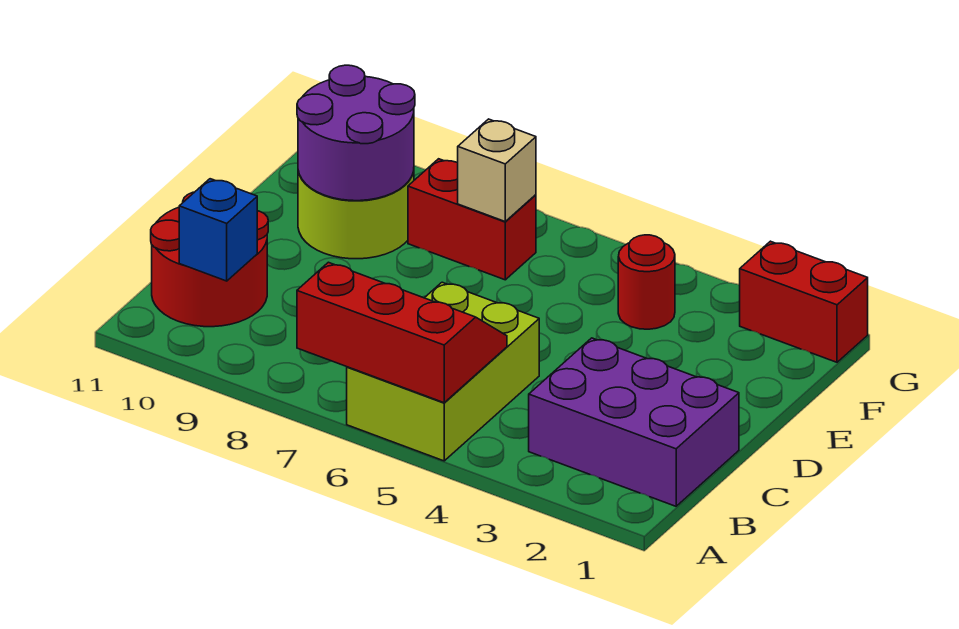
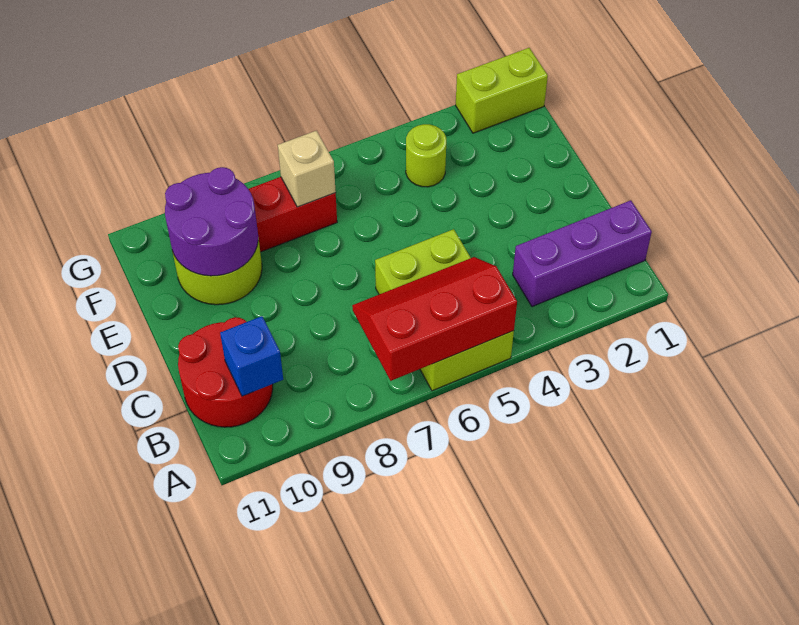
purple 2x3 brick [529,338,739,506] -> purple 1x3 brick [513,200,652,307]
red 1x1 round brick [618,235,675,329] -> lime 1x1 round brick [406,124,446,187]
red 1x2 brick [740,241,868,362] -> lime 1x2 brick [456,48,548,133]

